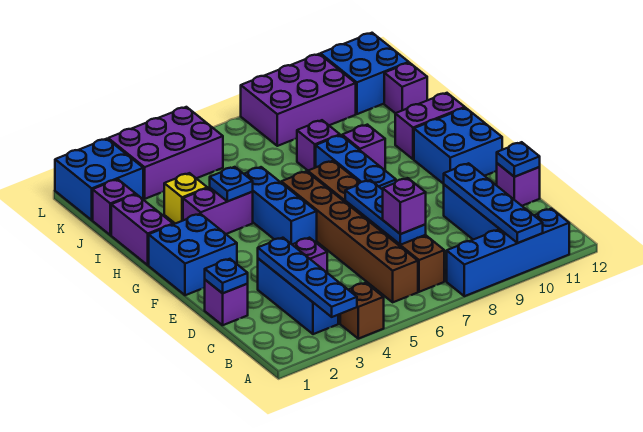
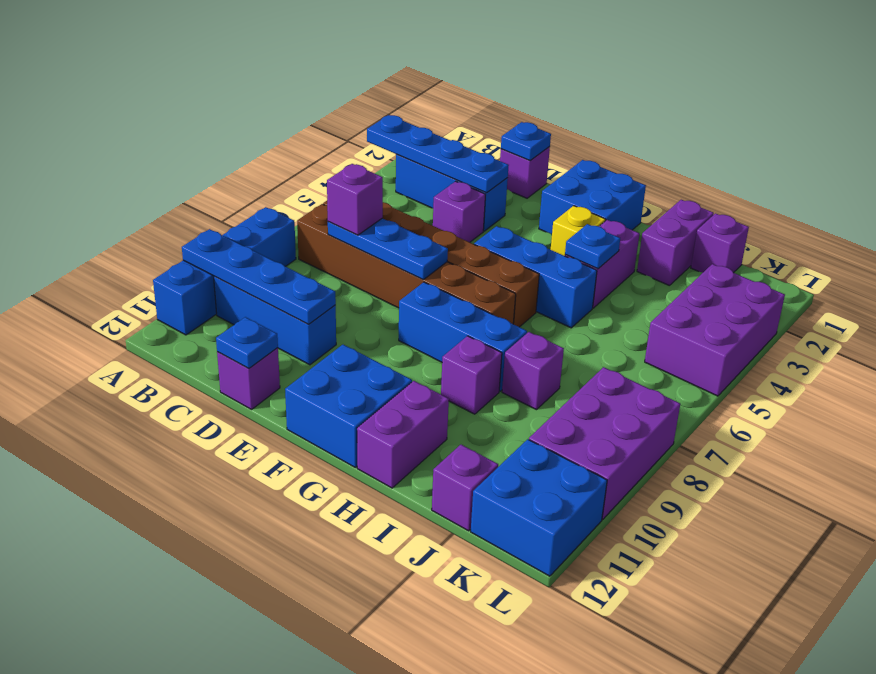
brown 1x1 brick [340,283,384,339] -> none
purple 1x2 brick [111,194,173,265] -> purple 1x2 brick turned to [637,200,714,286]
yellow 1x1 brick [164,173,207,224] -> yellow 1x1 brick moved to [551,206,605,256]
blue 2x2 brick [55,139,143,220] -> none

